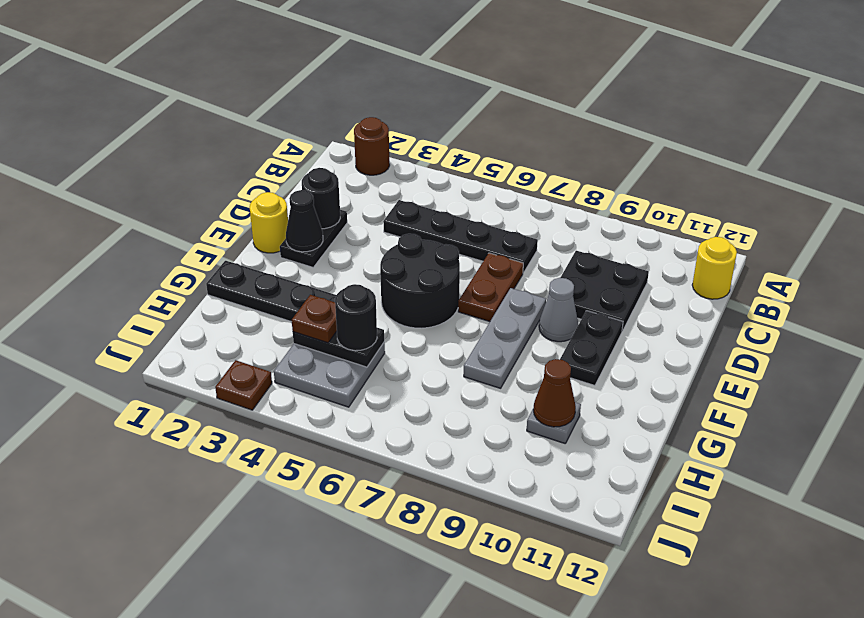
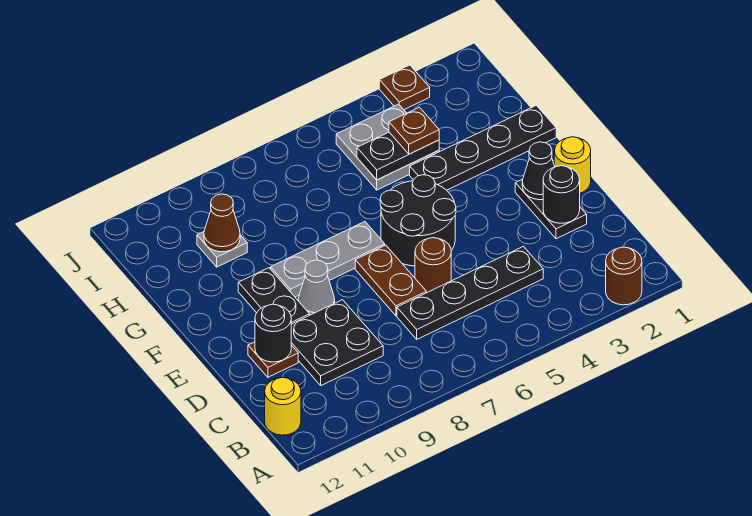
none -> brown 1x1 round brick [415,238,451,293]
none -> brown 1x1 plate [248,342,298,377]
grey 1x3 plate [464,288,546,388] -> grey 1x3 plate turned to [271,222,385,297]
black 1x1 round brick [335,284,377,351] -> black 1x1 round brick moved to [255,304,291,362]

